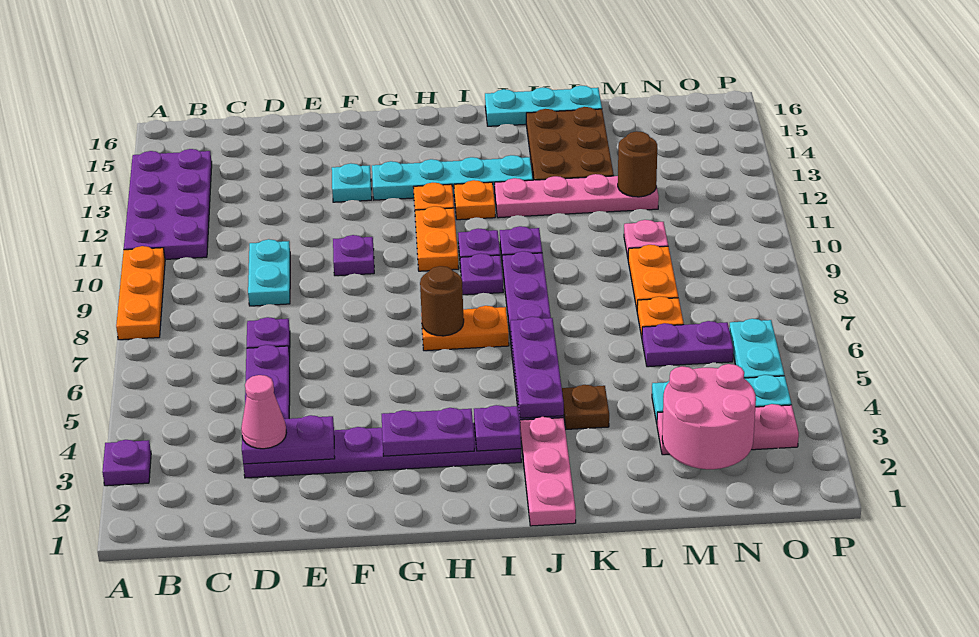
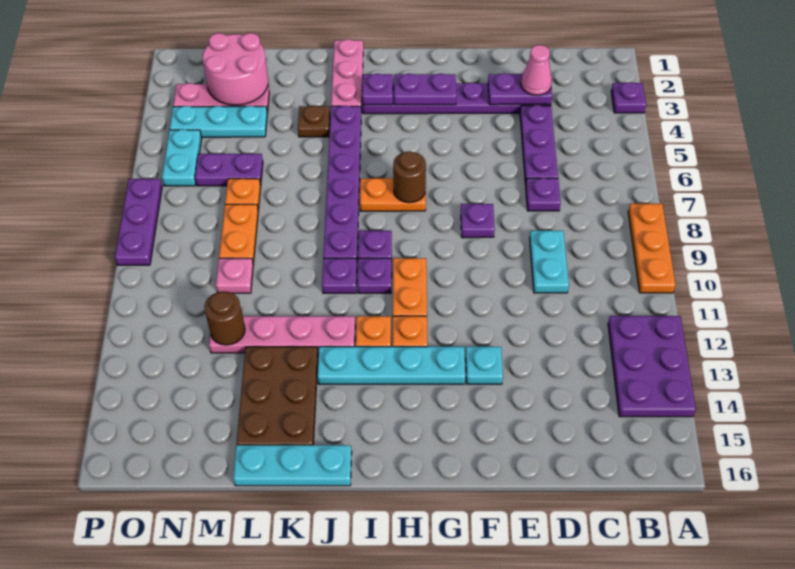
purple 2x4 plate [124,149,212,259] -> purple 2x3 plate [608,316,696,417]
purple 1x1 plate [333,235,374,276] -> purple 1x1 plate moved to [461,204,495,238]
purple 1x3 plate [511,317,564,418] -> purple 1x3 plate moved to [115,179,162,265]

